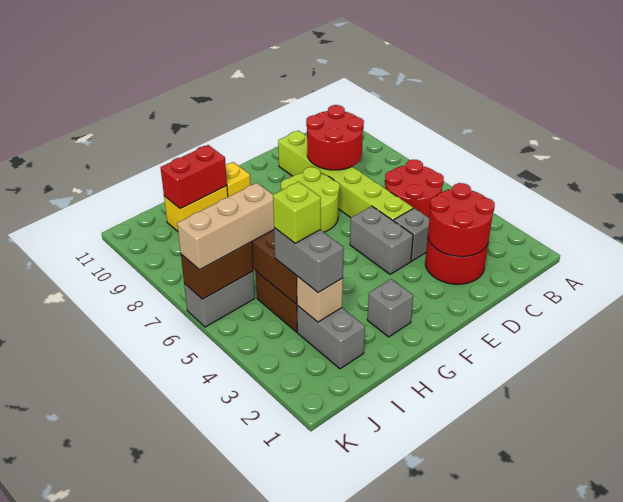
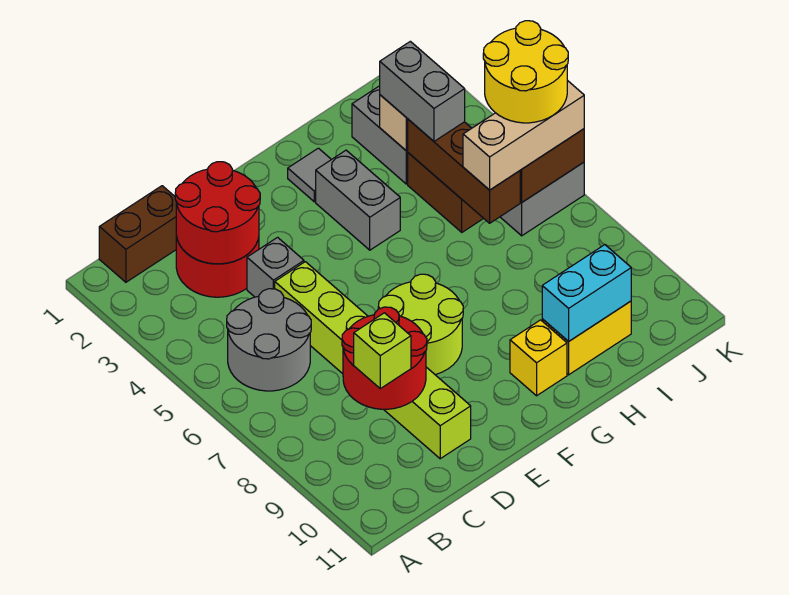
none -> brown 1x2 brick [99,186,176,282]
red 2x2 round brick [385,160,444,218] -> grey 2x2 round brick [227,289,311,391]
grey 1x2 brick [350,206,413,274] -> grey 1x2 brick moved to [316,150,400,250]
grey 1x1 brick [367,279,413,337] -> grey 1x1 tile [288,148,331,202]
red 1x2 brick [161,145,227,209] -> cyan 1x2 brick [542,245,631,341]
lime 1x1 brick [273,182,321,243] -> lime 1x1 brick moved to [354,313,411,388]
none -> yellow 2x2 round brick [483,21,568,123]

